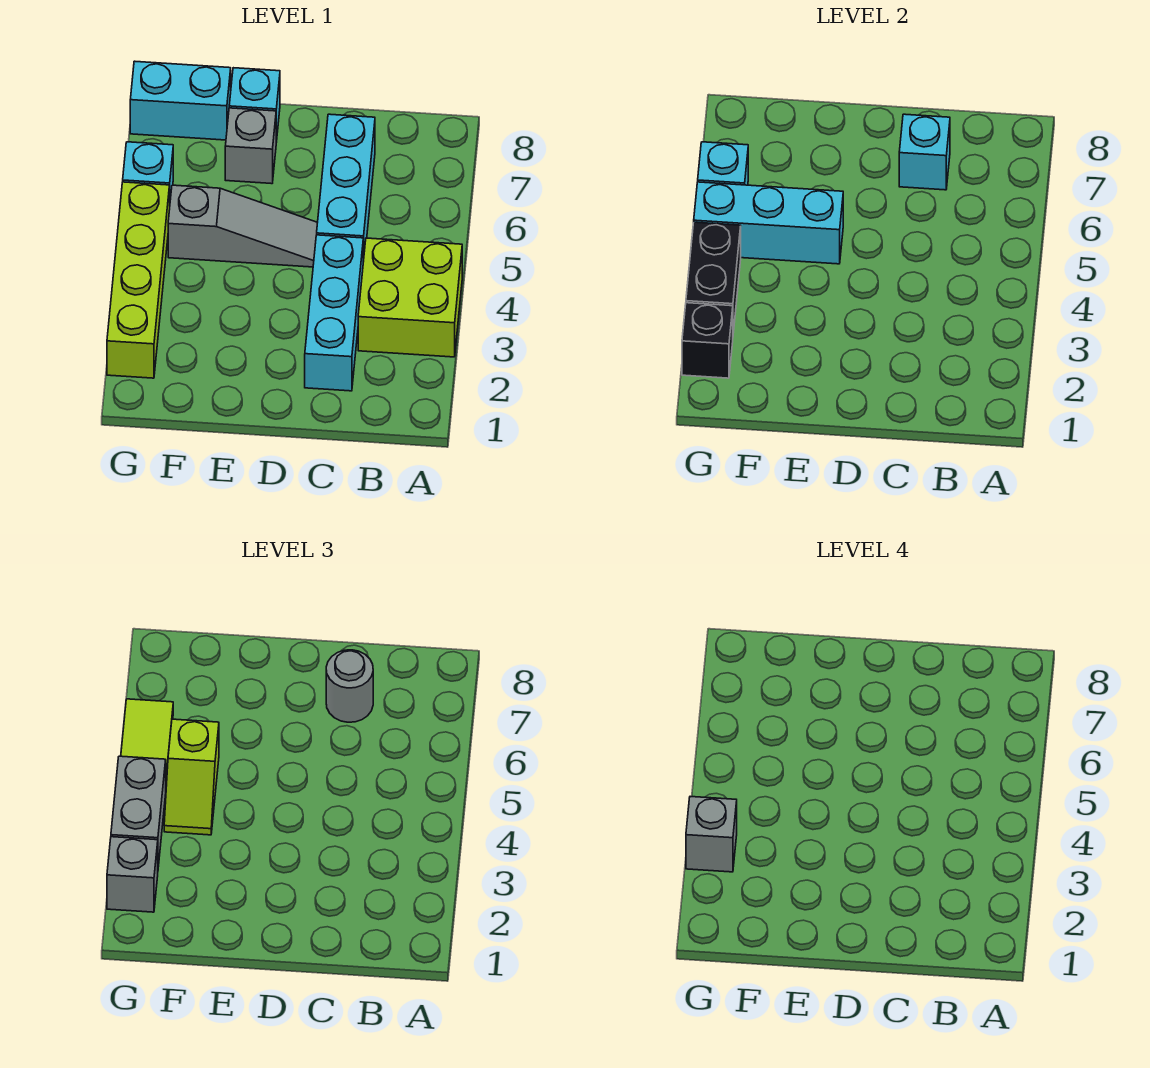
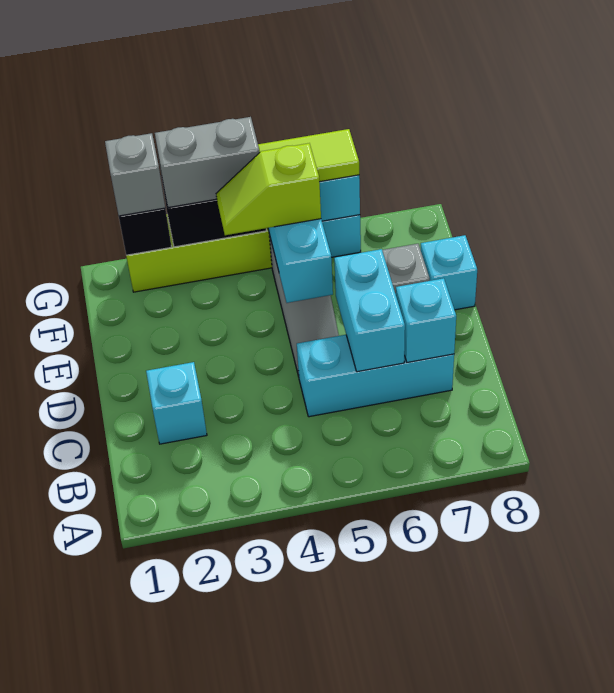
lime 2x2 brick [358,238,462,357] -> none
cyan 1x3 brick [305,235,363,391] -> cyan 1x1 brick [146,362,207,444]
grey 1x1 round brick [326,650,373,722] -> none
cyan 1x2 brick [130,61,231,140] -> cyan 1x2 brick moved to [334,249,405,372]
grey 1x1 brick [686,797,737,872] -> none

